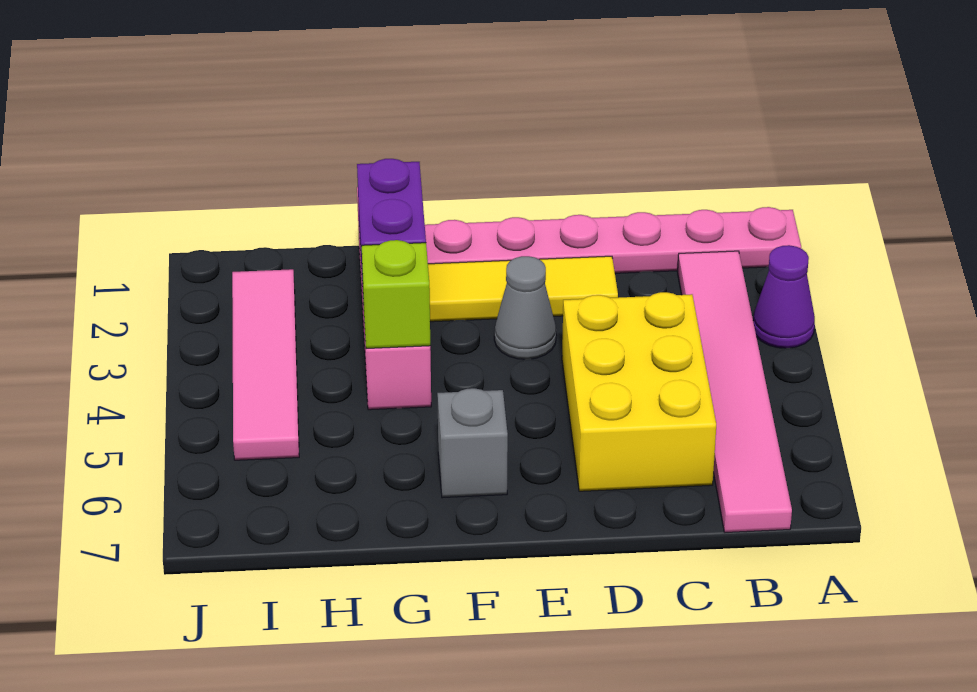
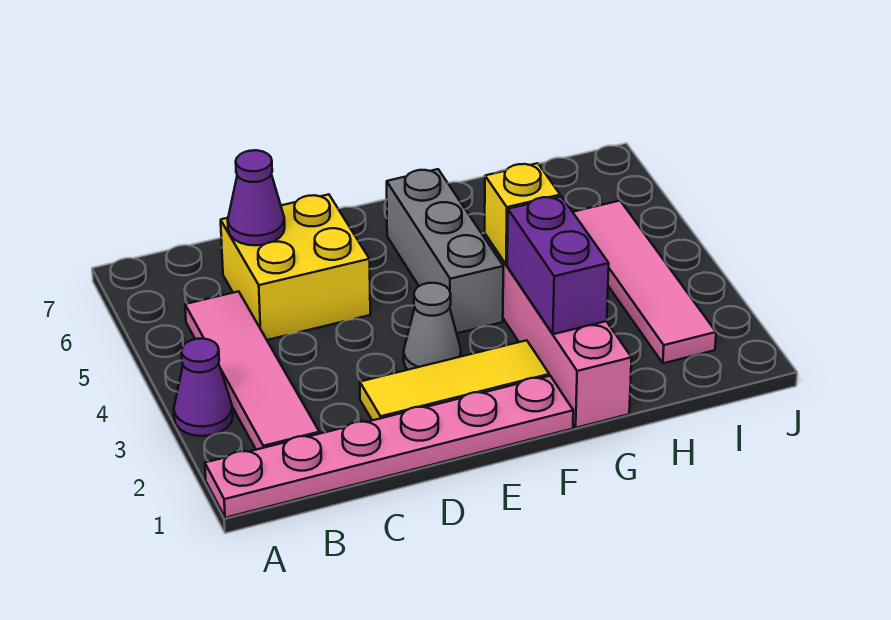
pink 1x6 tile [678,251,792,532] -> pink 1x4 tile [185,291,319,450]
yellow 2x3 brick [562,292,716,491] -> yellow 2x2 brick [221,194,370,340]
none -> purple 1x1 cone [228,150,285,245]
grey 1x1 brick [437,388,508,498] -> grey 1x3 brick [387,169,503,333]
lime 1x1 brick [362,240,430,349] -> yellow 1x1 brick [485,163,560,265]

